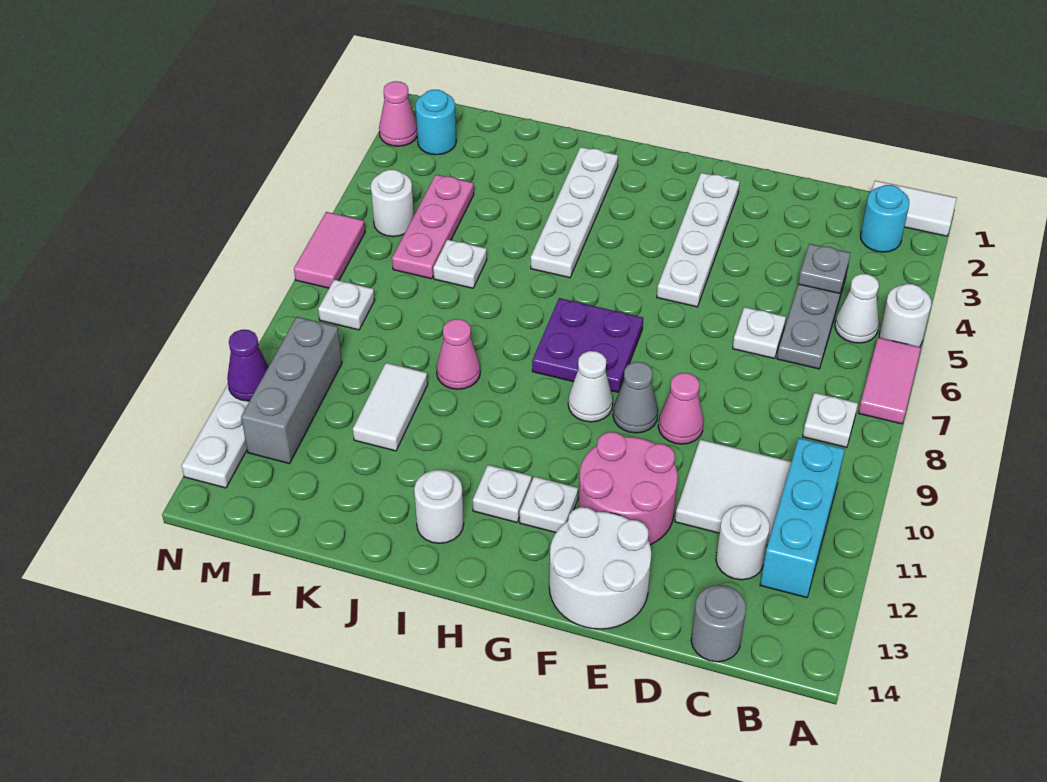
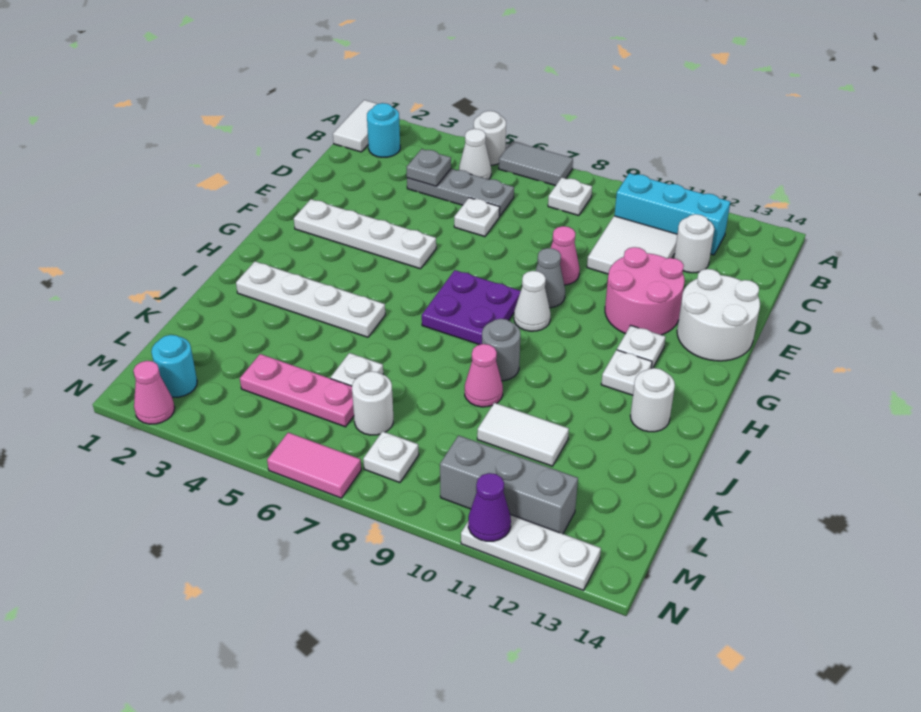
pink 1x2 tile [859,338,921,424] -> grey 1x2 tile [499,141,573,186]
grey 1x1 round brick [691,585,746,662] -> grey 1x1 round brick moved to [482,319,520,381]
white 1x1 round brick [371,170,414,237] -> white 1x1 round brick moved to [352,371,393,435]

